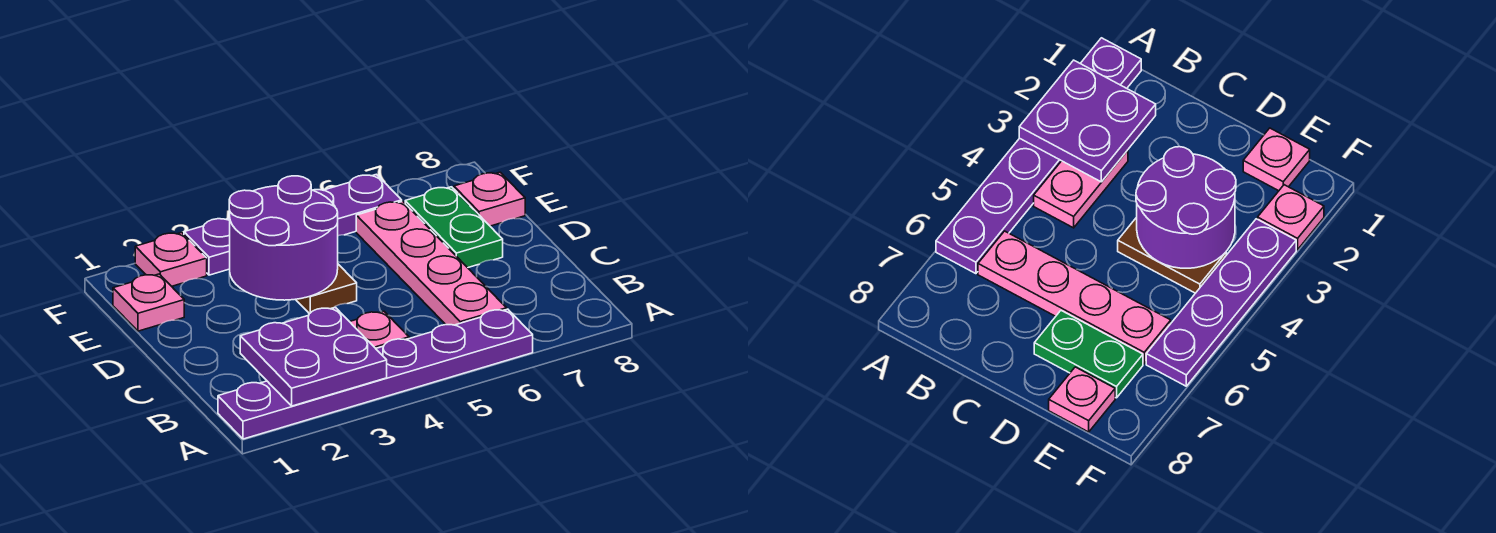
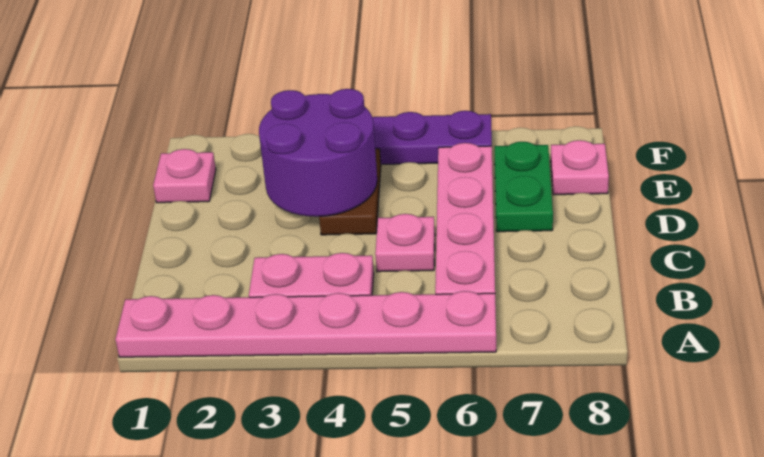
purple 1x6 plate [218,309,533,439] -> pink 1x6 plate [115,291,496,357]
purple 2x2 plate [240,307,387,406] -> none
pink 1x1 plate [135,233,207,286] -> pink 1x1 plate moved to [375,214,435,272]

